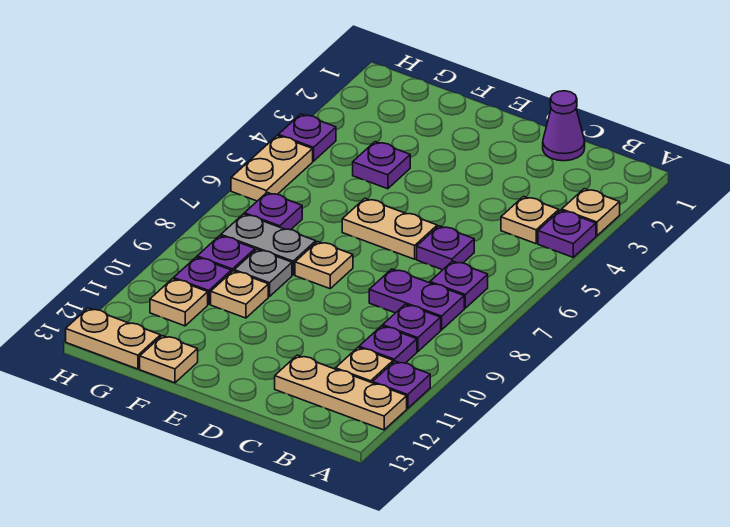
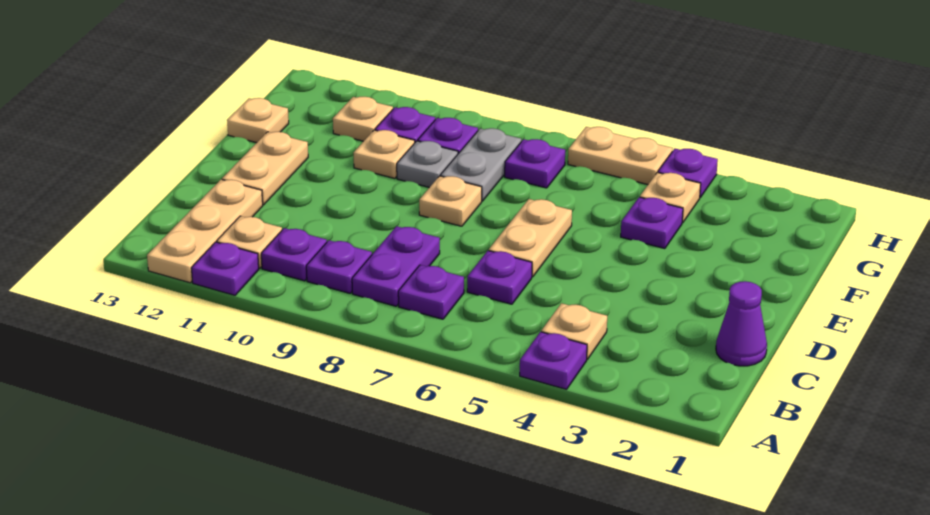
tan 1x1 plate [562,189,620,236] -> tan 1x1 plate moved to [640,172,701,223]
tan 1x2 plate [66,308,160,369] -> tan 1x2 plate moved to [222,132,308,205]

